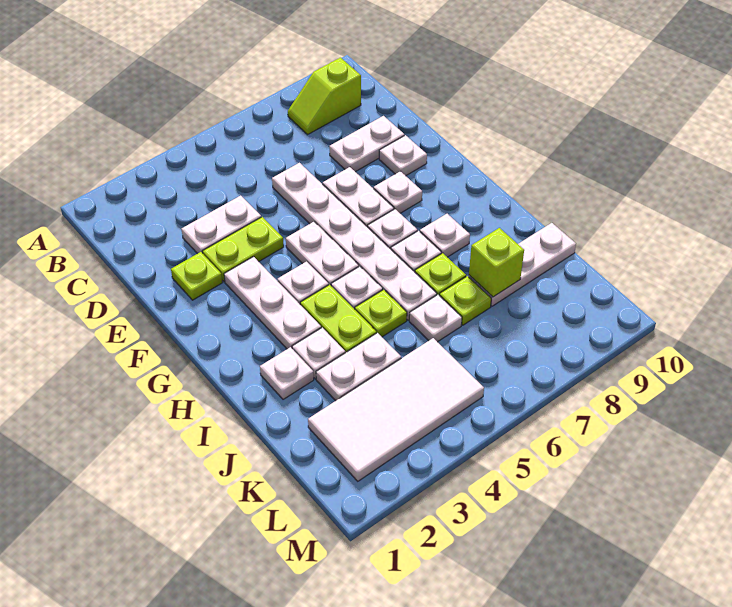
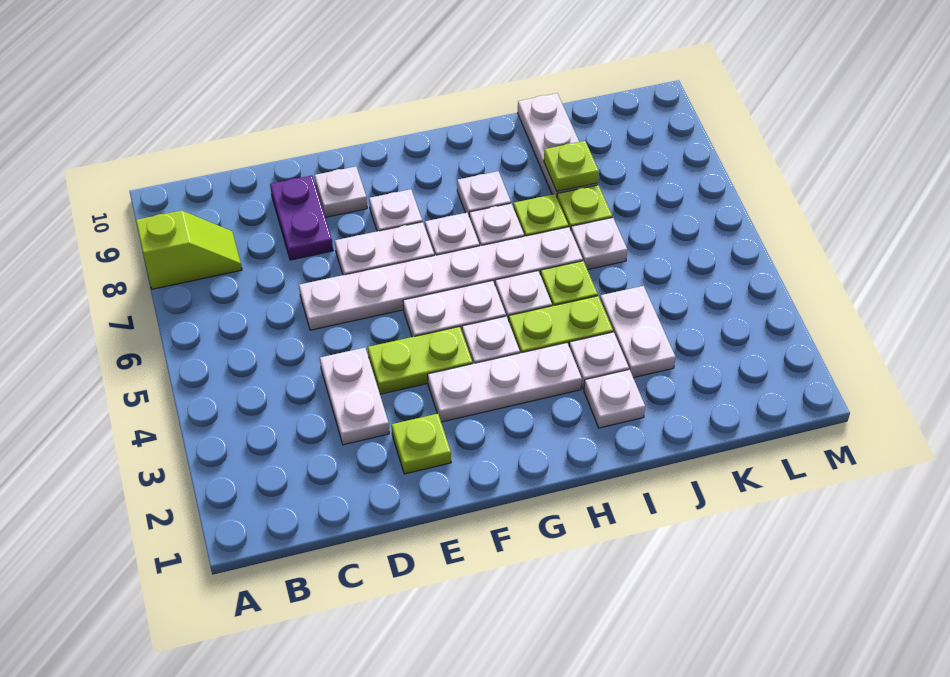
lime 1x2 slope [288,58,361,134] -> lime 1x2 slope turned to [136,210,242,289]
white 1x2 plate [329,116,404,172] -> purple 1x2 plate [270,175,333,260]
lime 1x2 plate [202,217,284,282] -> lime 1x2 plate turned to [368,327,472,394]
lime 1x1 brick [469,228,524,297] -> lime 1x1 plate [544,141,599,191]
white 2x4 tile [308,338,484,481] -> none

